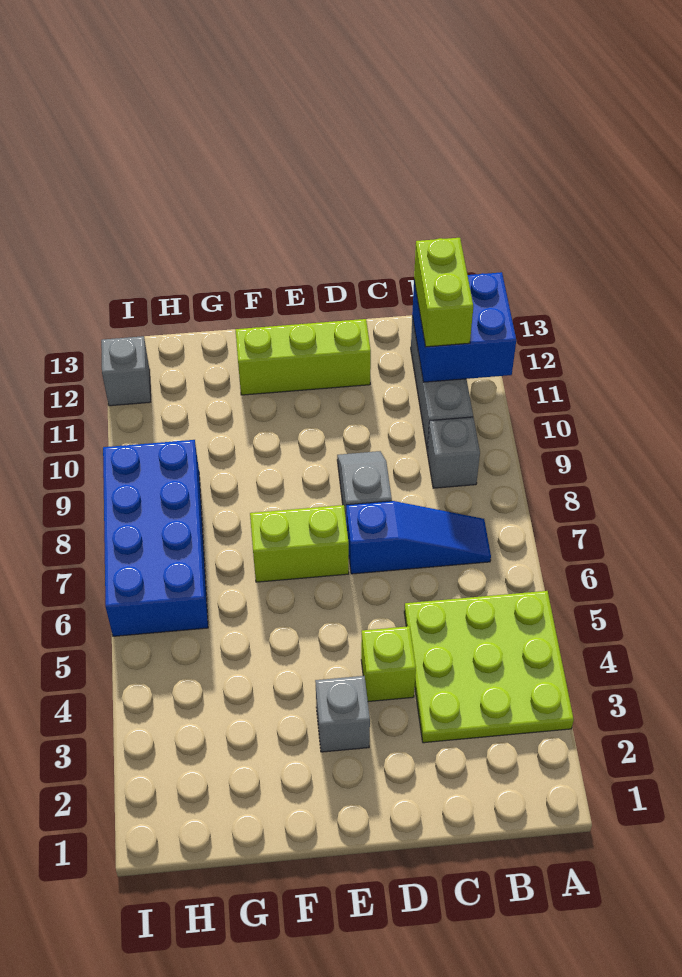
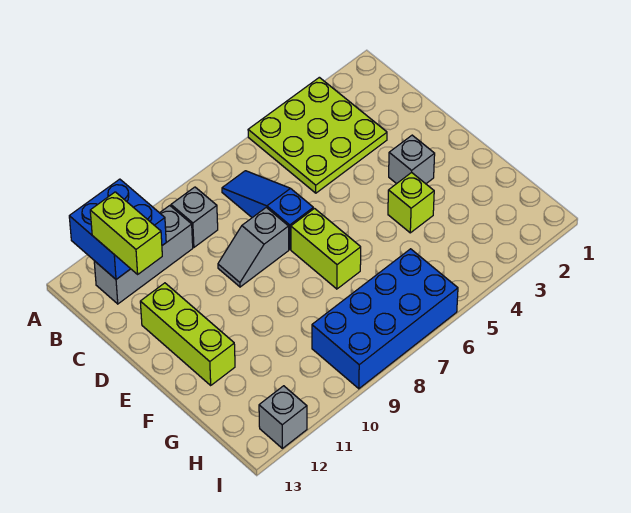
lime 1x2 brick [414,238,473,347] -> lime 1x2 brick turned to [90,192,162,274]
lime 1x1 brick [361,626,416,702] -> lime 1x1 brick moved to [388,172,434,233]

